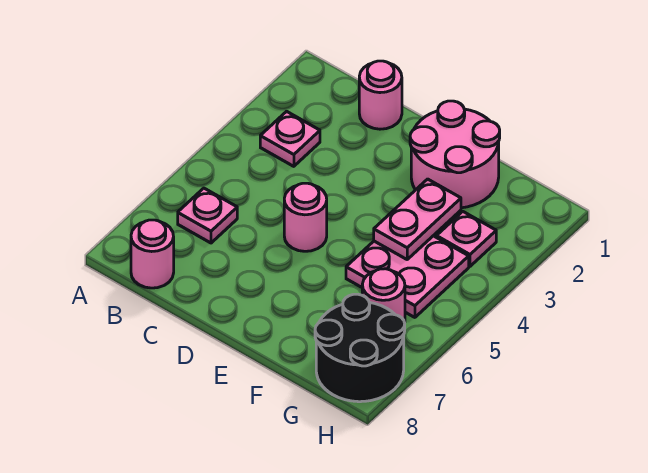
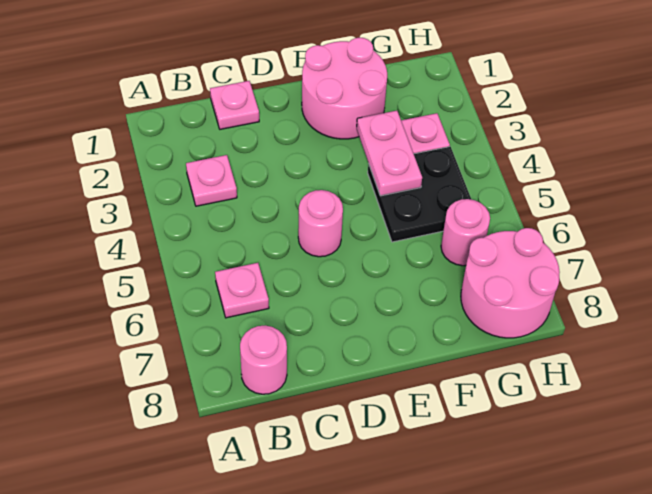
pink 1x1 round brick [359,61,402,129] -> pink 1x1 plate [210,81,259,129]
pink 2x2 plate [346,236,469,317] -> black 2x2 plate [368,147,472,242]
black 2x2 round brick [315,294,405,402] -> pink 2x2 round brick [461,228,560,338]

